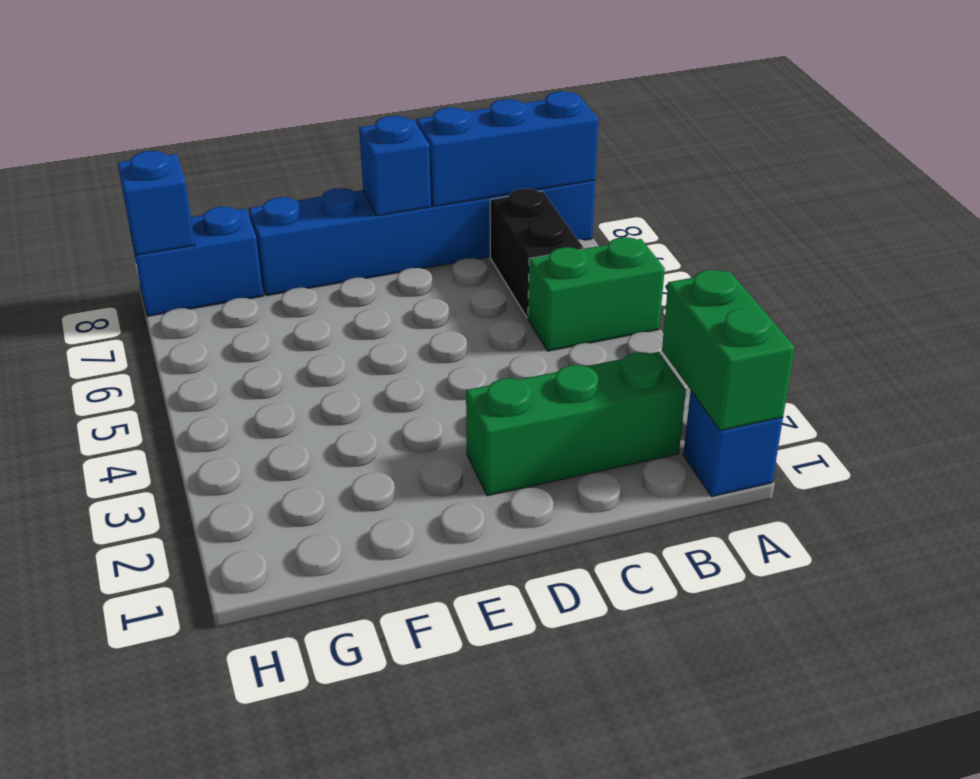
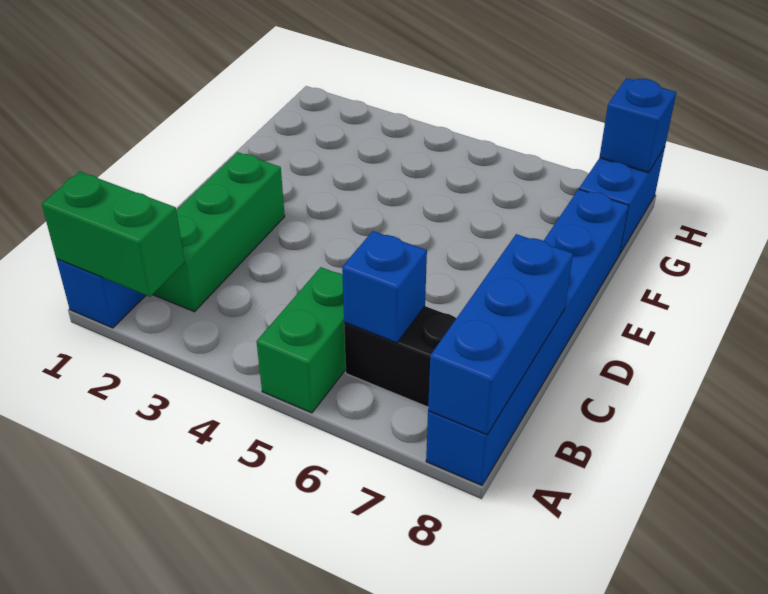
blue 1x1 brick [359,116,431,216] -> blue 1x1 brick moved to [342,231,427,343]

